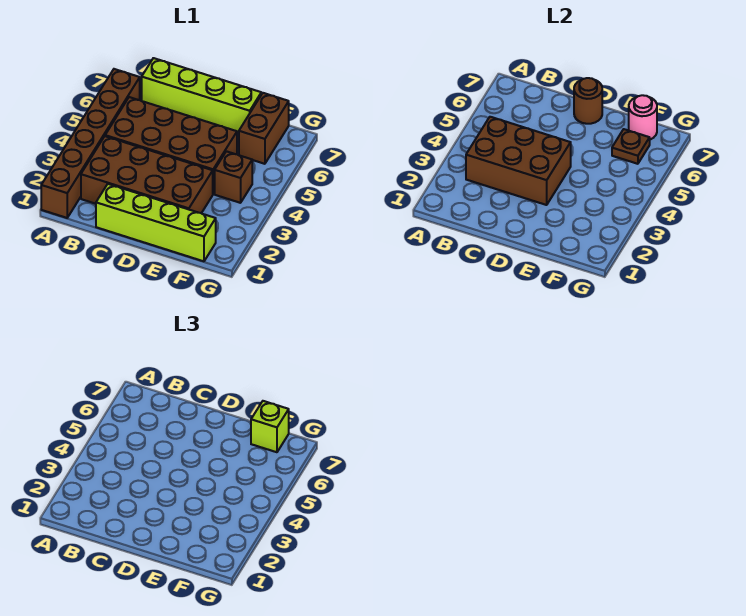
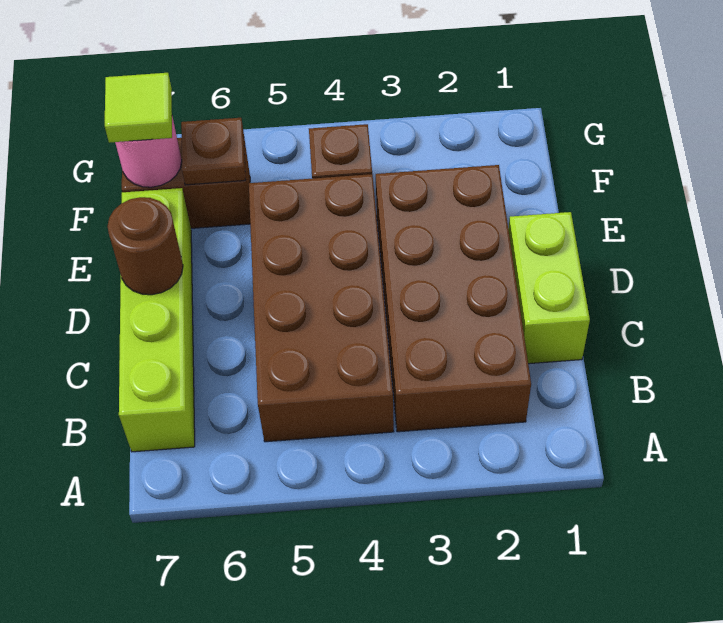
brown 1x6 brick [41,69,140,218] -> none
brown 2x3 brick [466,117,571,205] -> none
lime 1x4 brick [96,184,216,261] -> lime 1x2 brick [508,212,590,364]
lime 1x1 brick [251,401,289,452] -> lime 1x1 tile [105,73,172,143]

